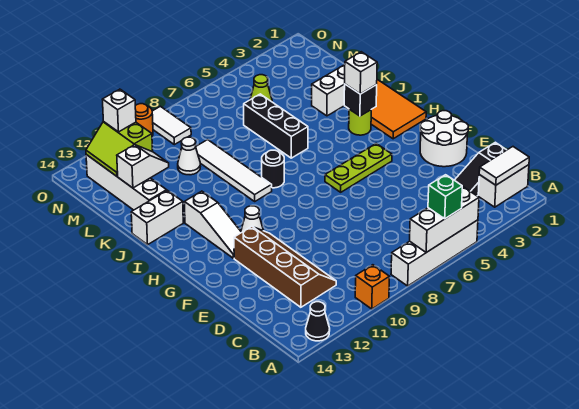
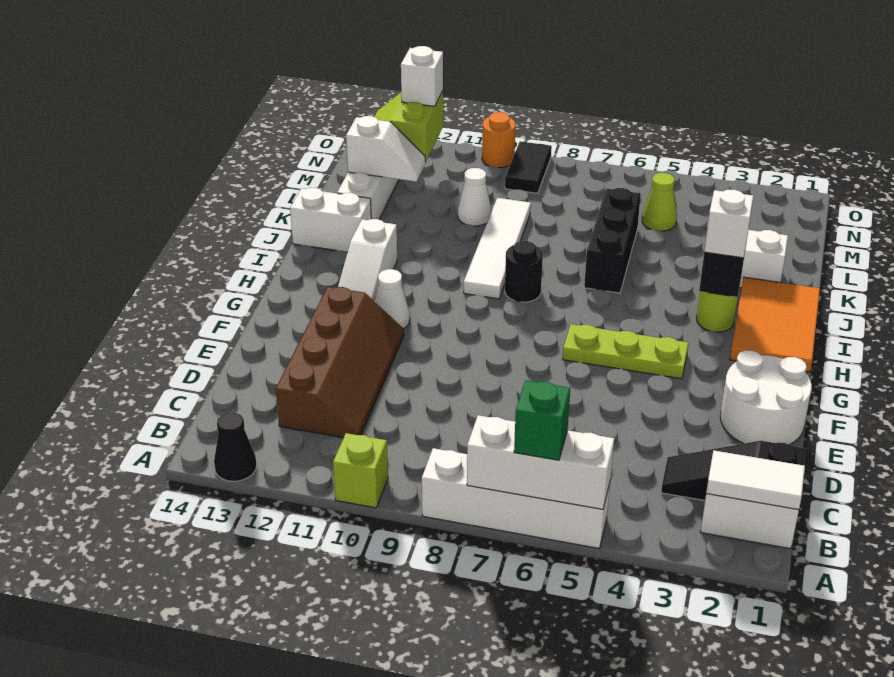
orange 1x1 brick [355,265,390,309] -> lime 1x1 brick [333,433,388,508]
white 1x2 tile [152,106,191,145] -> black 1x2 tile [505,141,552,193]

